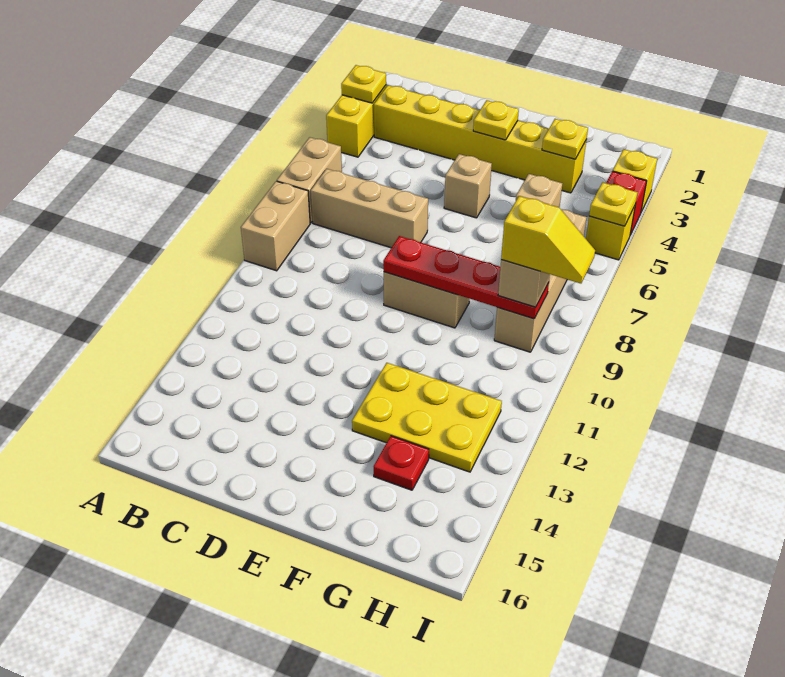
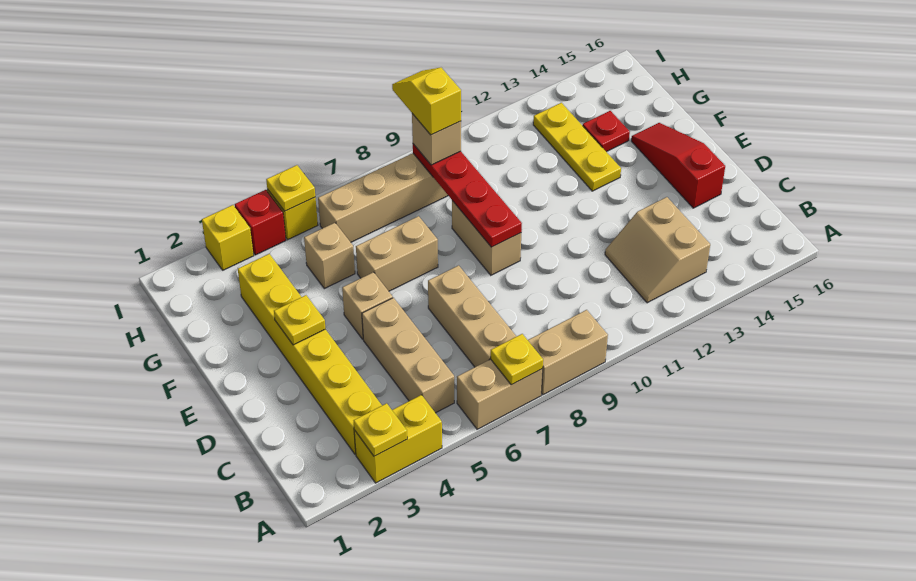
none -> tan 1x3 brick [362,298,454,413]
none -> tan 2x2 slope [605,197,710,303]
none -> red 1x3 slope [631,123,725,208]
none -> tan 1x2 brick [356,216,438,291]
yellow 2x3 plate [352,363,502,472] -> yellow 1x3 plate [533,103,621,191]
yellow 1x1 plate [542,119,588,159] -> yellow 1x1 plate moved to [490,334,543,385]

